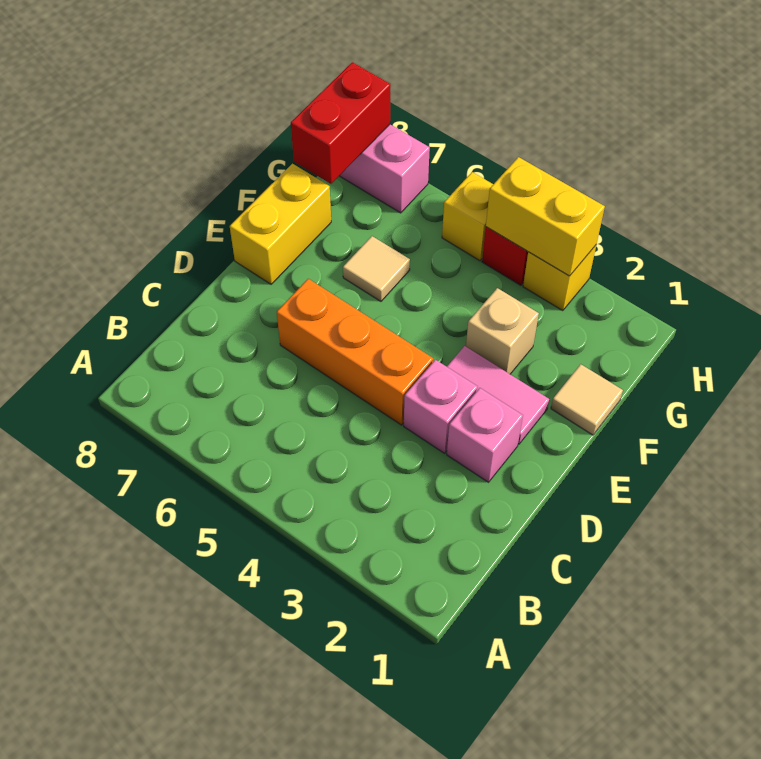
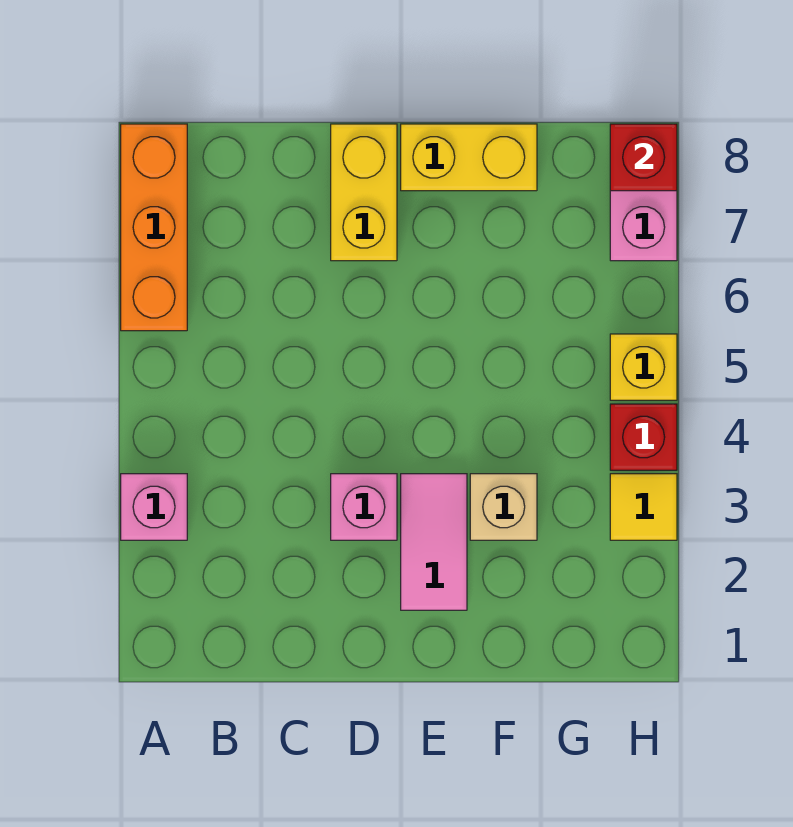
pink 1x1 brick [447,388,523,482] -> pink 1x1 brick moved to [121,474,187,540]
orange 1x3 brick [277,279,433,425] -> orange 1x3 brick moved to [121,124,187,331]
tan 1x1 tile [551,364,623,435] -> none
tan 1x1 tile [343,236,410,301] -> none
red 1x2 brick [291,62,390,184] -> red 1x1 brick [610,124,677,191]
yellow 1x1 brick [523,245,596,311] -> yellow 1x1 tile [610,474,677,540]
yellow 1x2 brick [486,157,605,276] -> yellow 1x2 brick moved to [331,124,397,261]

